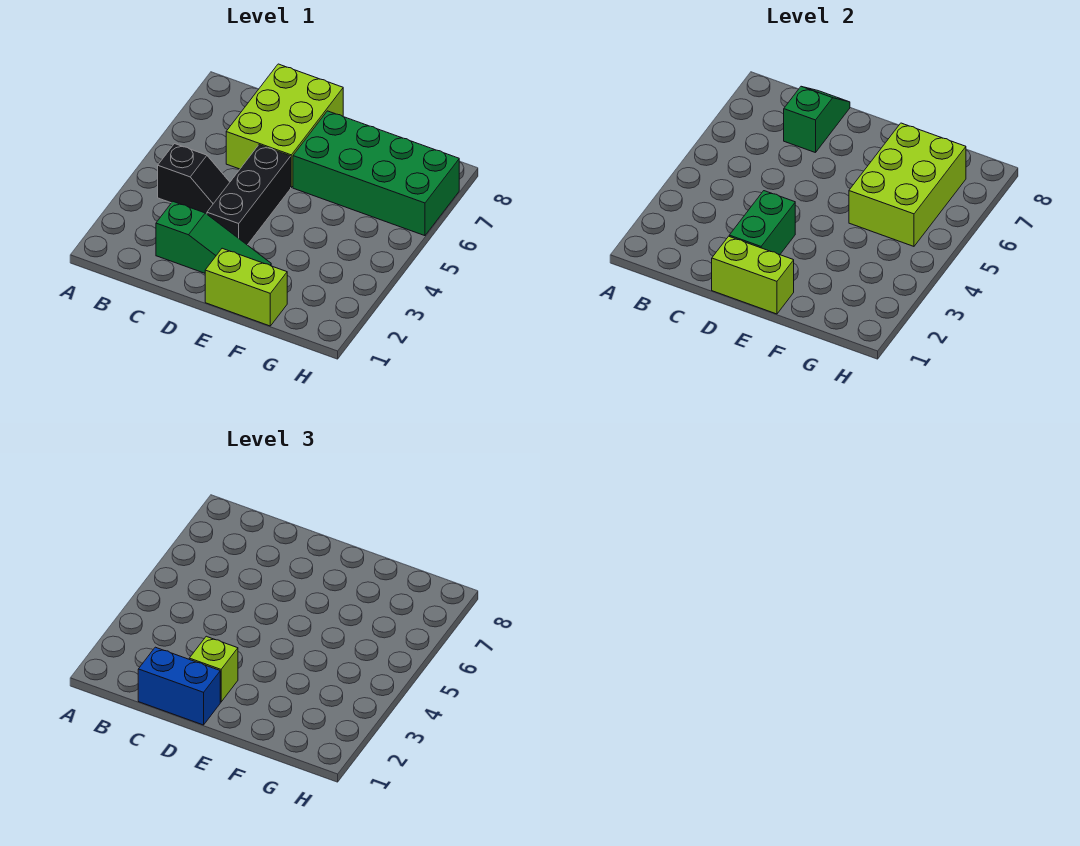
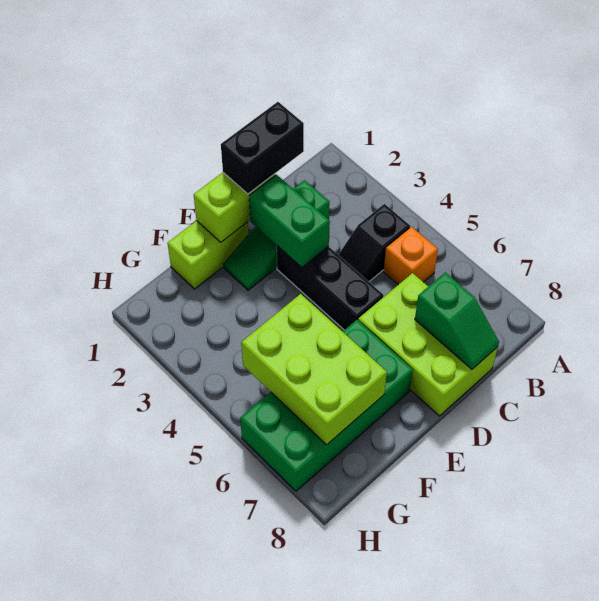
none -> orange 1x1 brick [384,227,438,285]
blue 1x2 brick [138,647,220,725] -> black 1x2 brick [221,102,304,194]
lime 1x1 brick [189,636,238,702] -> none

